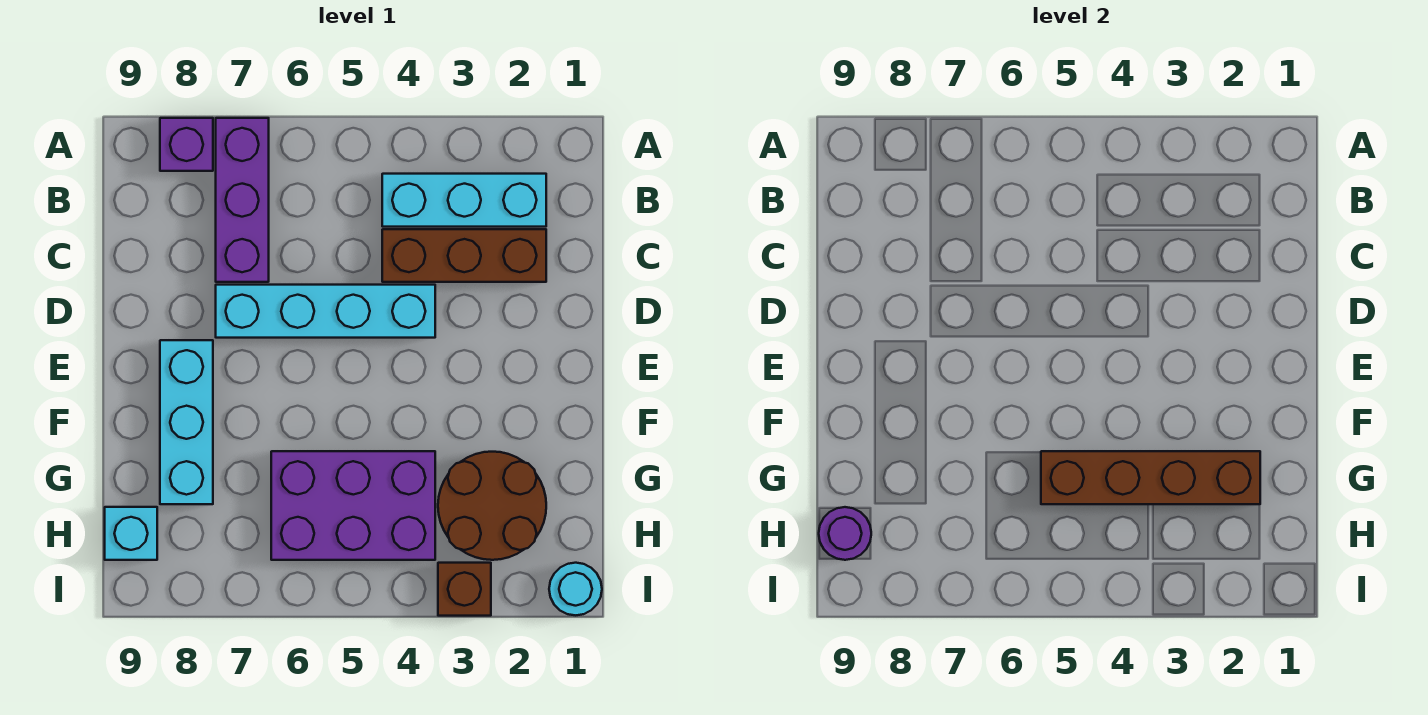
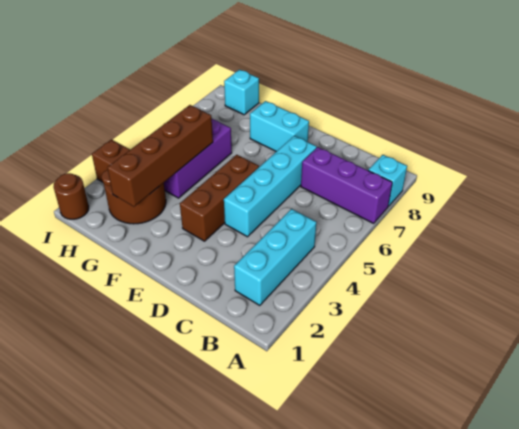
purple 1x1 brick [160,118,213,171] -> cyan 1x1 brick [368,155,407,206]
brown 1x3 brick [382,229,546,282] -> brown 1x3 brick moved to [180,155,259,241]
cyan 1x3 brick [160,340,213,504] -> cyan 1x2 brick [250,101,309,152]
purple 1x1 round brick [819,507,871,560] -> none
cyan 1x1 round brick [549,563,602,615] -> brown 1x1 round brick [54,173,89,219]

